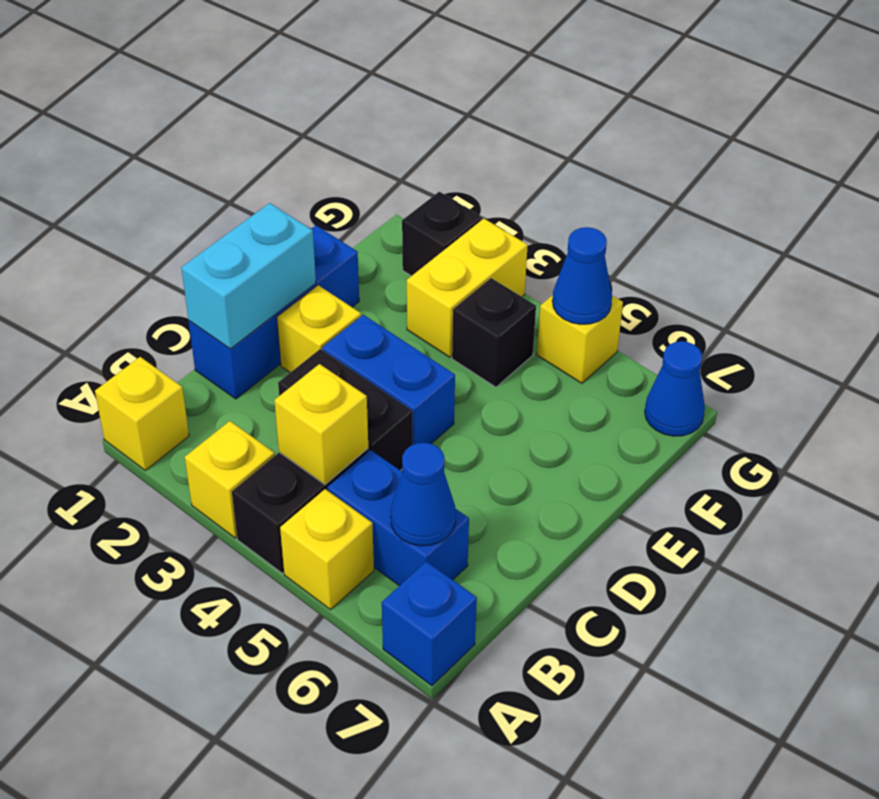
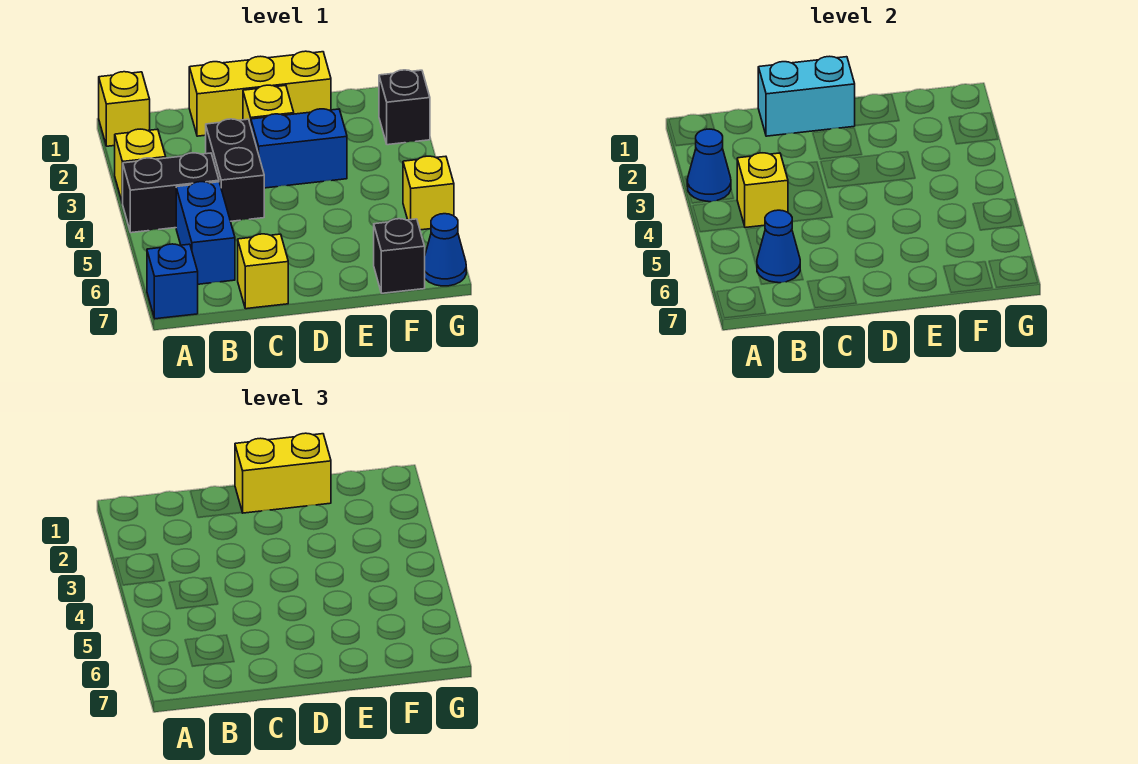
yellow 1x1 brick [280,489,374,610] -> yellow 1x1 brick moved to [238,234,288,309]
blue 1x3 brick [189,225,359,399] -> yellow 1x3 brick [189,51,331,136]
blue 1x2 brick [322,315,455,445] -> blue 1x2 brick turned to [251,109,347,188]
yellow 1x2 brick [407,219,528,357] -> yellow 1x2 brick moved to [235,433,331,513]
black 1x1 brick [452,278,536,387] -> black 1x1 brick moved to [374,219,425,293]
blue 1x1 cone [552,227,612,324] -> blue 1x1 cone moved to [687,129,731,202]

